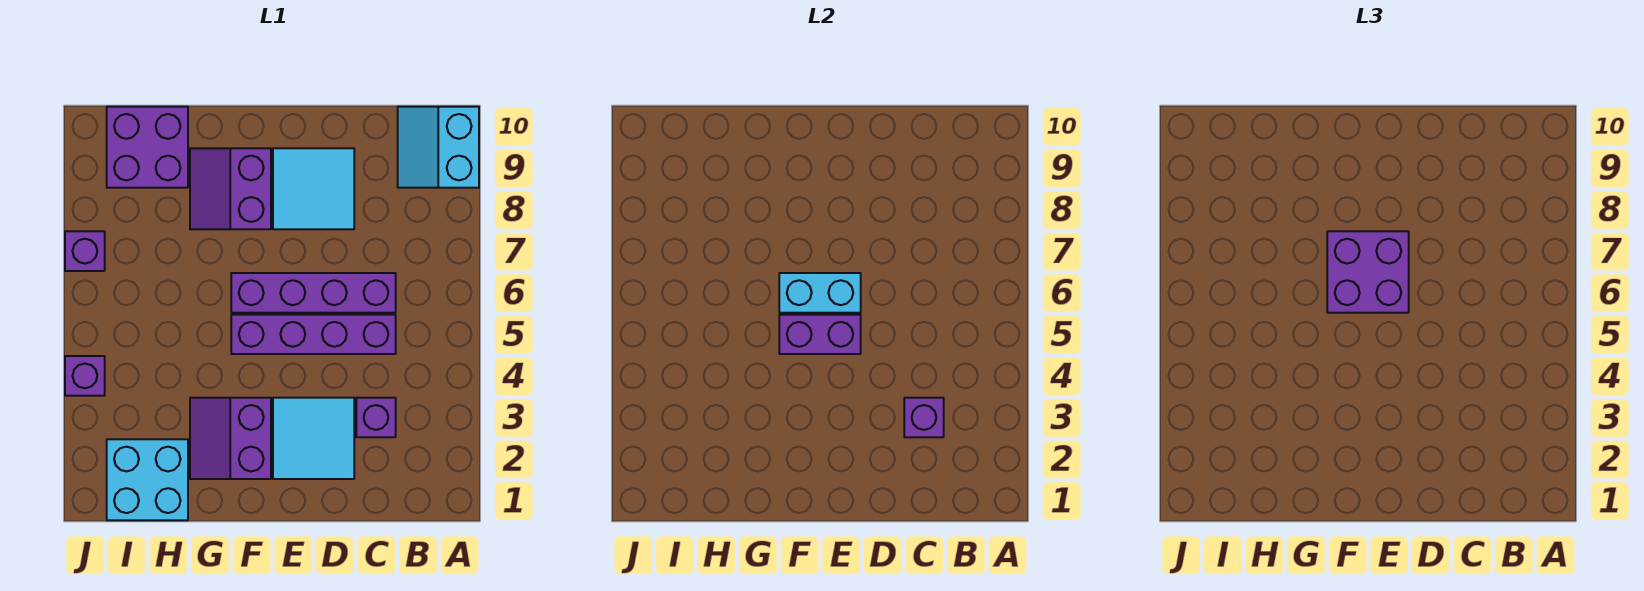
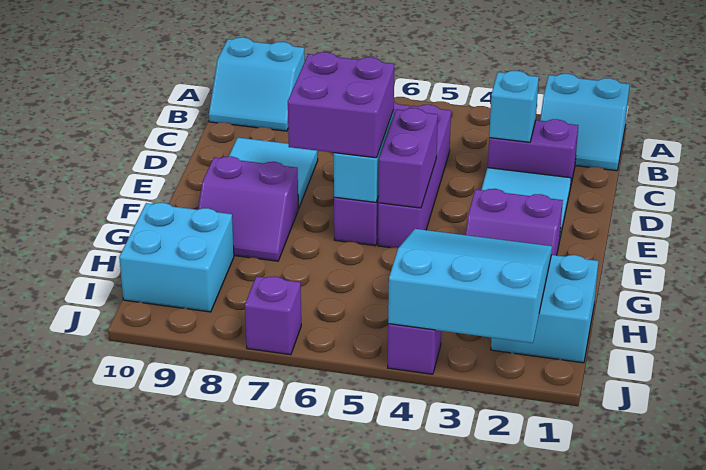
none -> cyan 2x2 slope [540,74,630,171]
purple 1x1 brick [356,398,396,437] -> purple 1x2 brick [488,119,578,188]
purple 1x1 brick [904,398,944,437] -> cyan 1x1 brick [489,71,539,142]
none -> cyan 3x3 slope [388,229,552,343]
purple 2x2 brick [107,107,188,188] -> cyan 2x2 brick [119,203,234,312]

